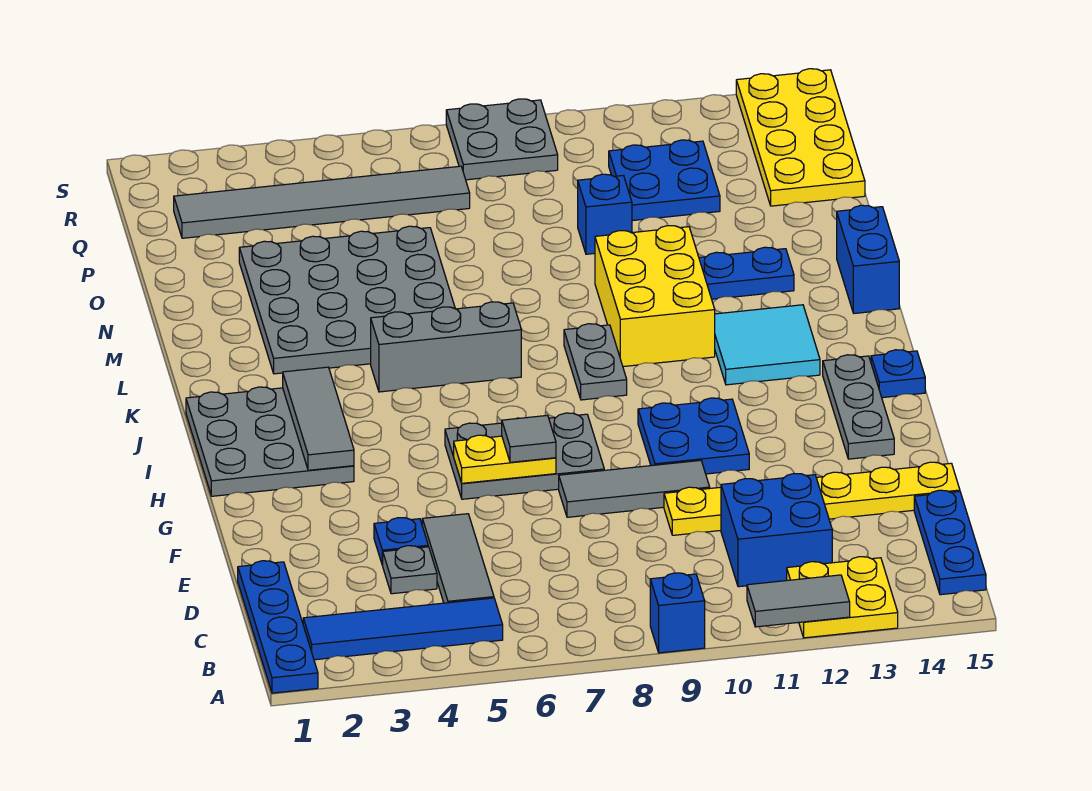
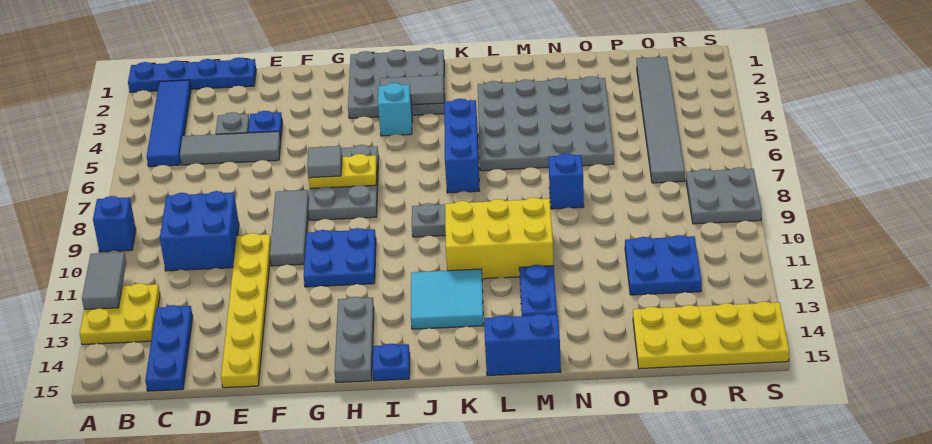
blue 1x3 plate [914,490,986,595] -> blue 1x3 plate turned to [145,305,193,391]
blue 2x2 brick [721,473,832,587] -> blue 2x2 brick moved to [160,191,239,271]
yellow 1x2 plate [454,435,556,483] -> yellow 1x2 plate turned to [308,154,377,189]
grey 1x3 plate [823,355,894,459] -> grey 1x3 plate turned to [334,297,374,383]
grey 1x3 tile [283,367,354,470] -> grey 1x2 tile [380,75,444,105]
none -> cyan 1x1 brick [378,83,412,136]
grey 1x3 brick [371,302,521,392] -> blue 1x3 brick [444,99,480,193]
blue 1x1 brick [578,174,632,254] -> blue 1x1 brick moved to [548,153,584,209]

